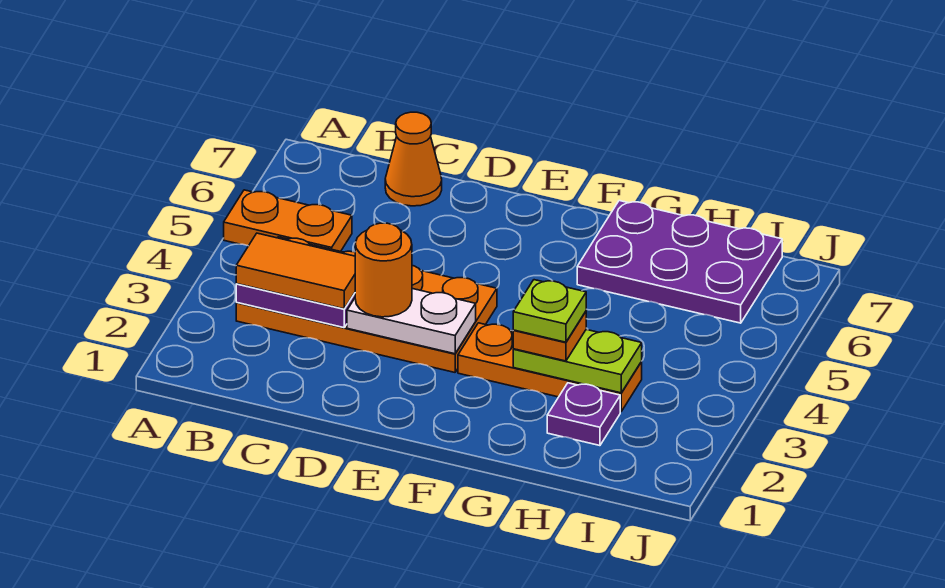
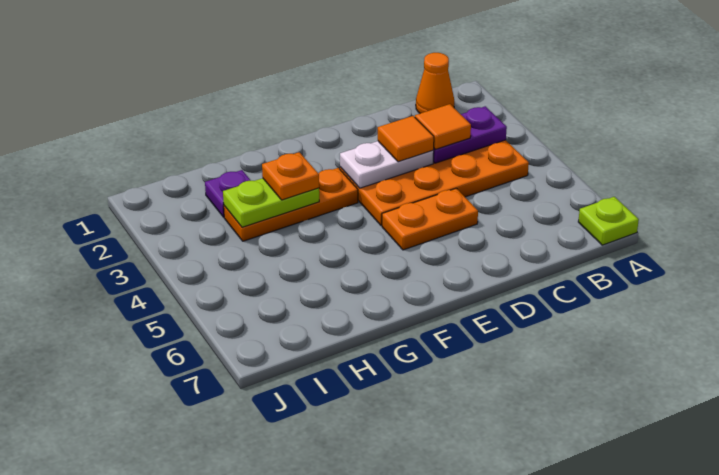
orange 1x2 plate [224,190,352,252] -> orange 1x2 plate moved to [382,188,478,250]
orange 1x2 tile [236,233,355,309] -> orange 1x1 tile [415,104,471,150]
orange 1x1 cone [385,112,442,206] -> orange 1x1 cone moved to [416,53,454,113]
orange 1x1 round brick [355,223,412,317] -> orange 1x1 tile [378,116,434,162]
lime 1x1 plate [513,280,586,342] -> lime 1x1 plate moved to [578,197,639,245]
purple 2x3 plate [577,201,782,323] -> none

